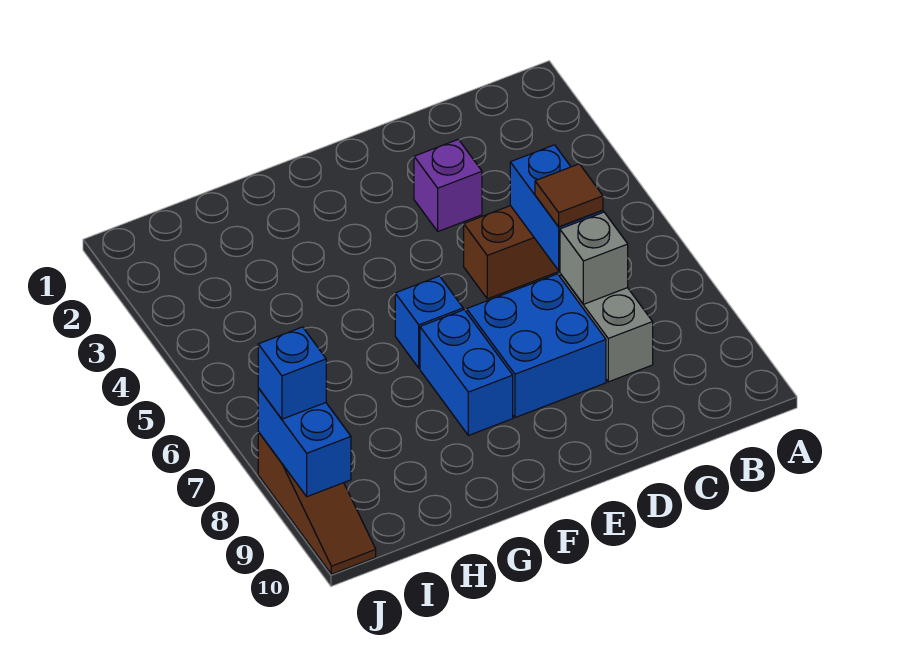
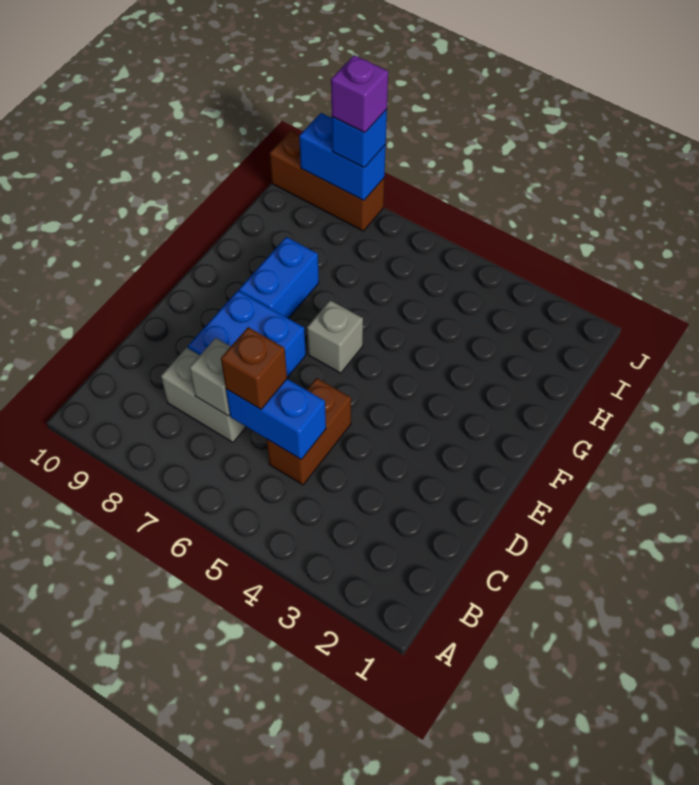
brown 1x1 tile [535,164,603,227] -> brown 1x1 brick [221,327,287,409]
purple 1x1 brick [414,139,482,231] -> purple 1x1 brick moved to [331,55,388,133]
blue 1x1 brick [395,276,463,368] -> grey 1x1 brick [307,300,363,373]
blue 1x2 brick [420,310,513,435] -> blue 1x2 brick turned to [239,237,319,318]
brown 1x3 slope [258,432,376,574] -> brown 1x3 brick [270,131,384,231]

